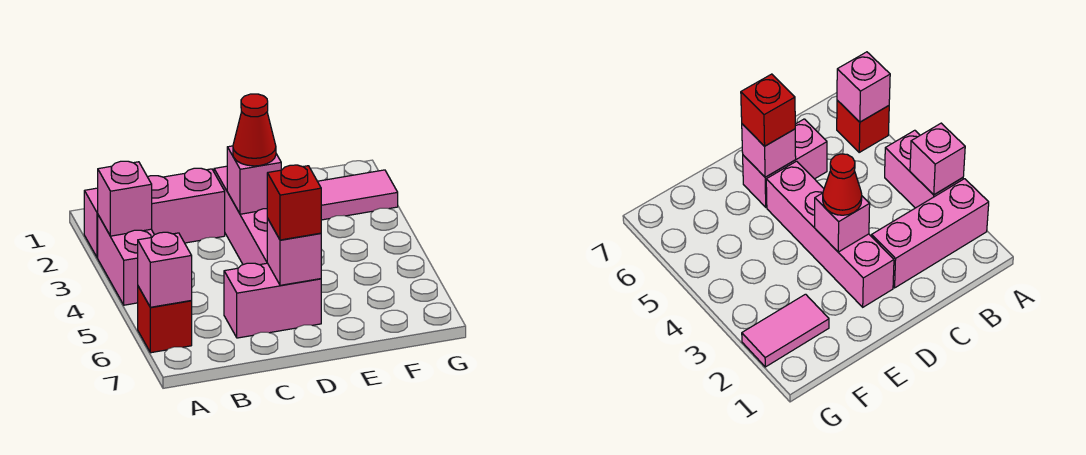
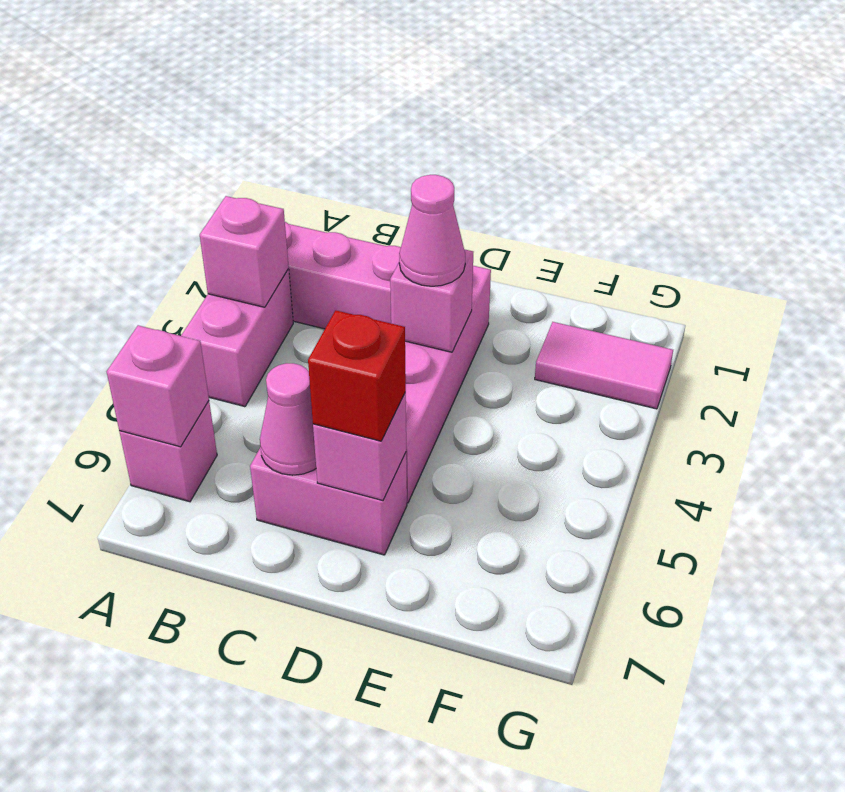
red 1x1 brick [138,286,192,353] -> pink 1x1 brick [119,401,217,502]
none -> pink 1x1 cone [260,363,316,475]
red 1x1 cone [233,94,276,166] -> pink 1x1 cone [399,175,465,286]

